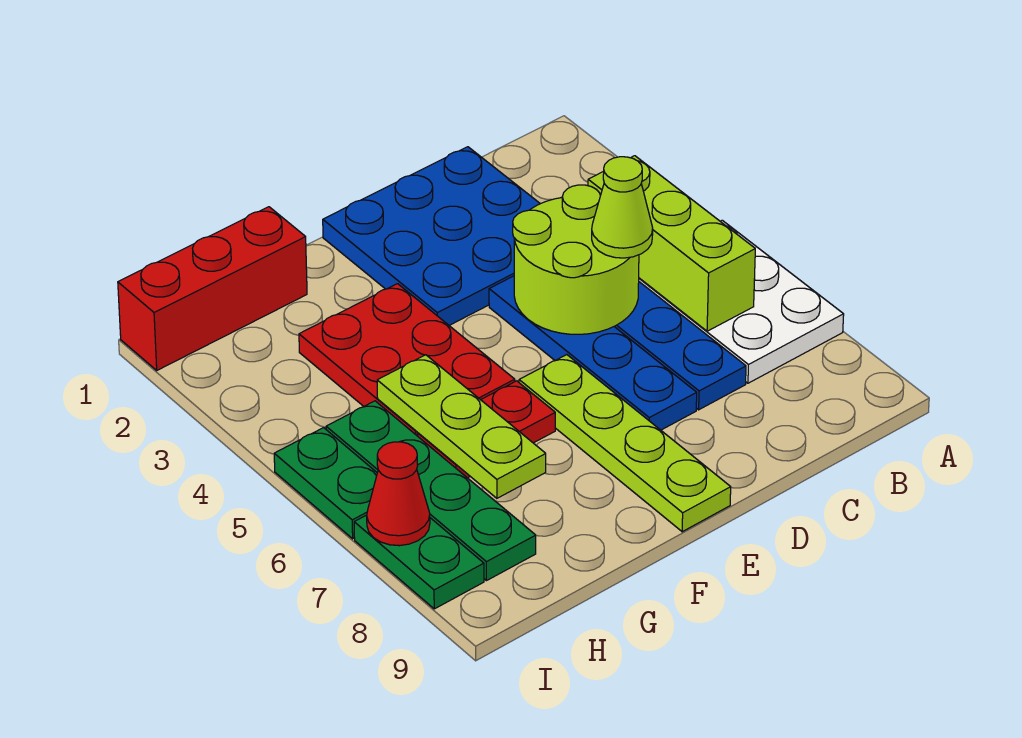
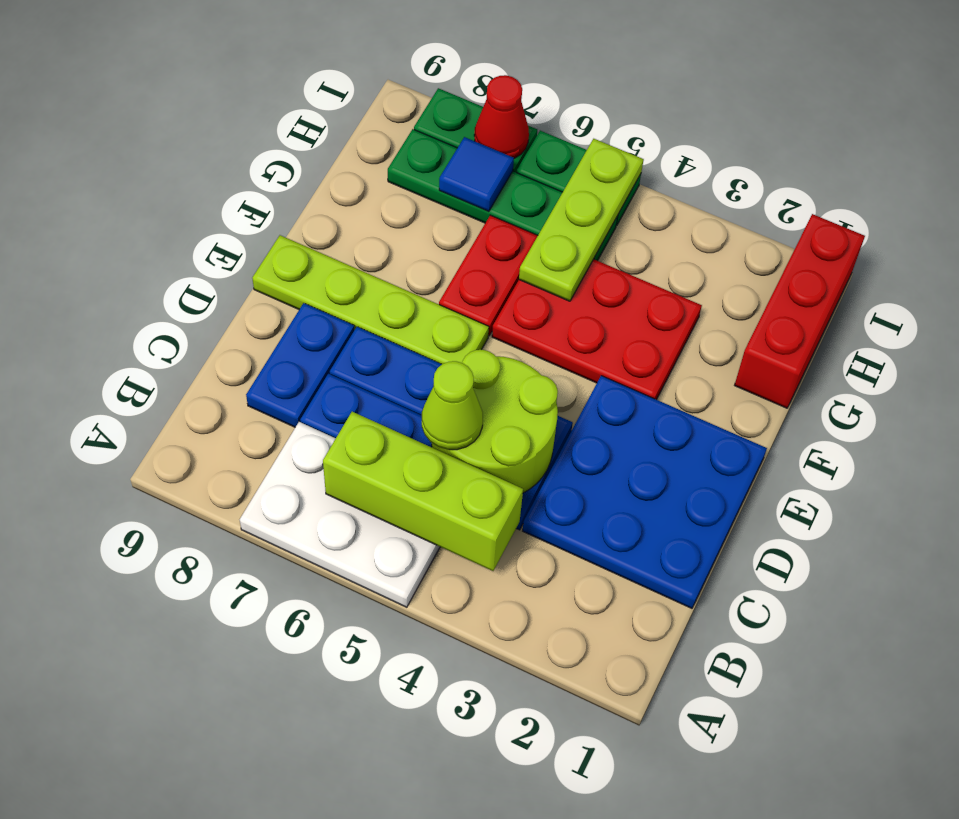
none -> blue 1x2 plate [246,303,354,427]
lime 1x3 plate [377,355,546,498] -> lime 1x3 plate turned to [519,139,644,301]
none -> blue 1x1 tile [439,137,514,212]

